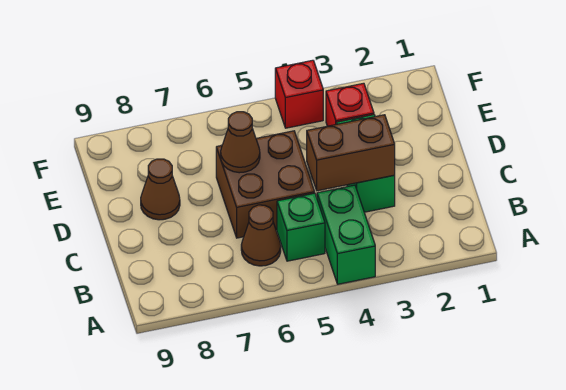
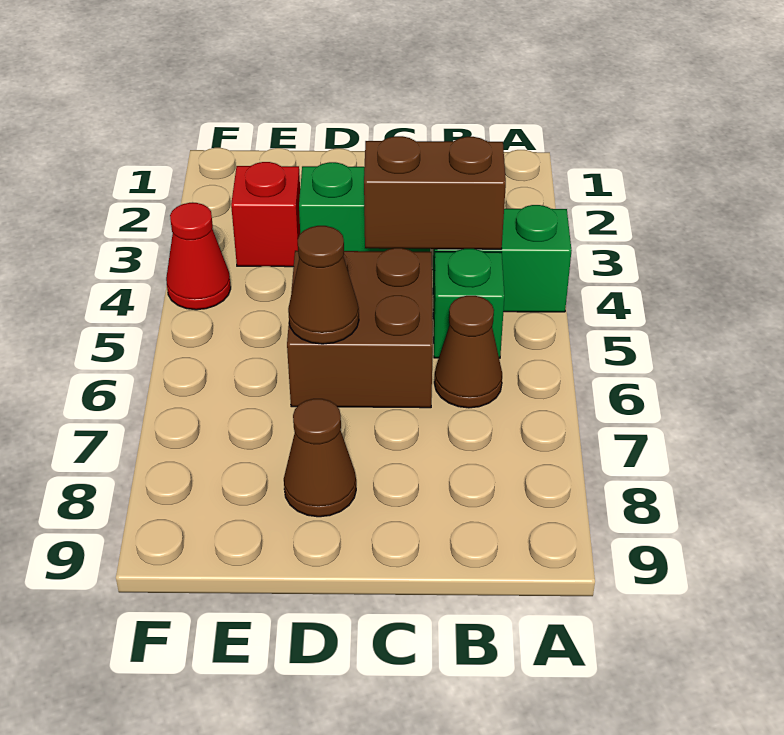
brown 1x2 brick [307,115,395,191] -> brown 1x2 brick turned to [364,136,506,249]
red 1x1 brick [275,60,323,128] -> red 1x1 cone [166,203,231,310]

